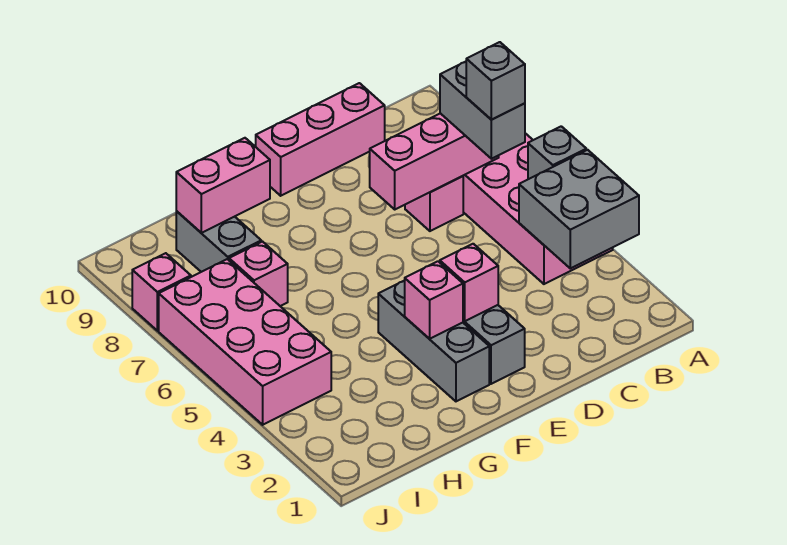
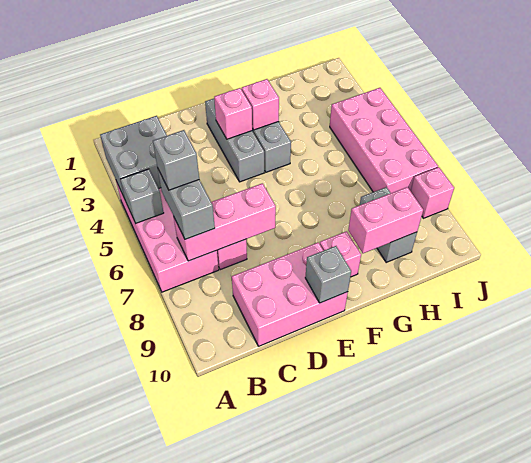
pink 1x3 brick [256,83,385,196] -> pink 2x3 brick [232,243,348,346]
none -> grey 1x1 brick [305,246,351,303]
pink 1x1 brick [229,242,288,306] -> pink 1x1 brick moved to [320,231,361,277]

